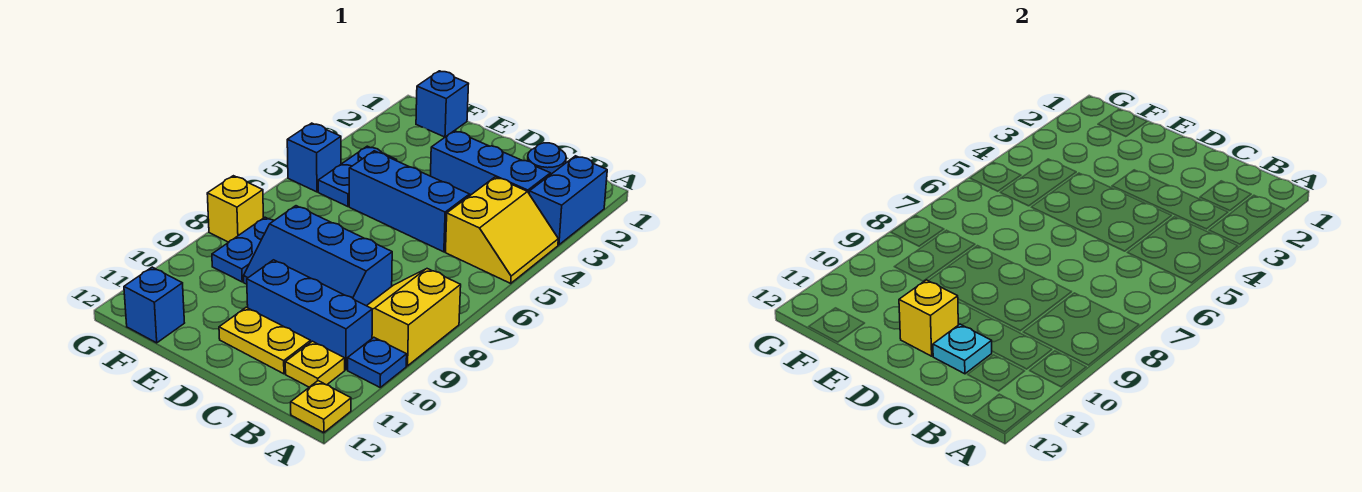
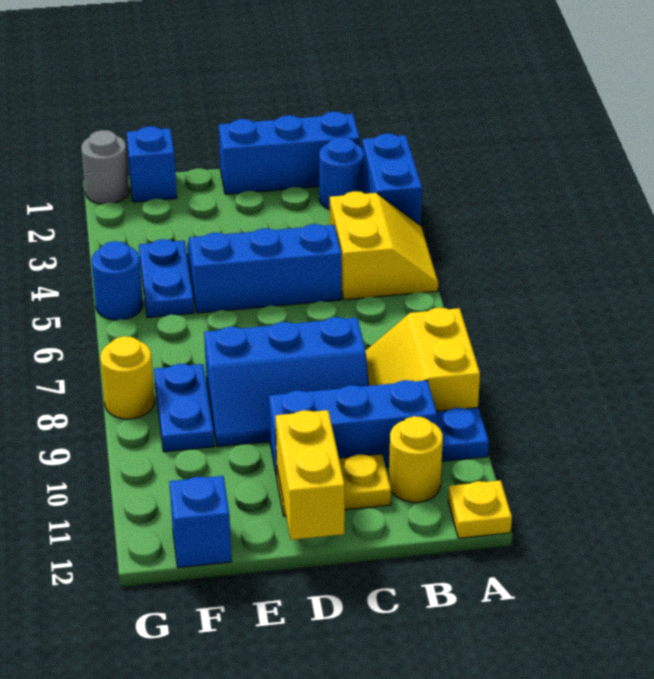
blue 1x3 brick [431,131,550,195] -> blue 1x3 brick moved to [219,112,360,194]
yellow 1x1 plate [285,341,345,387] -> yellow 1x1 round brick [389,416,443,502]
cyan 1x1 plate [933,324,992,374] -> none
yellow 1x1 brick [899,280,958,356] -> yellow 1x2 brick [276,410,345,540]
none -> grey 1x1 round brick [81,130,129,204]
blue 1x1 brick [287,123,341,192] -> blue 1x1 round brick [92,241,143,320]
yellow 1x1 brick [207,176,263,242] -> yellow 1x1 round brick [100,336,154,419]

